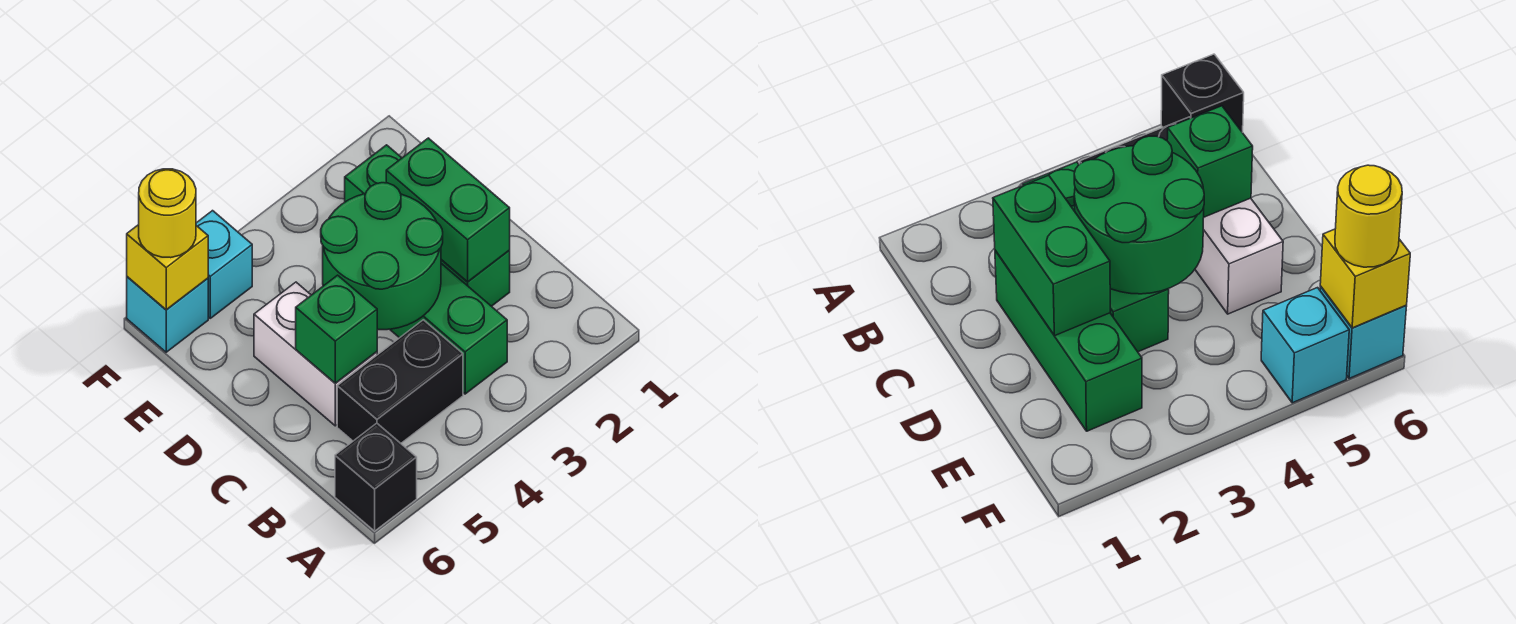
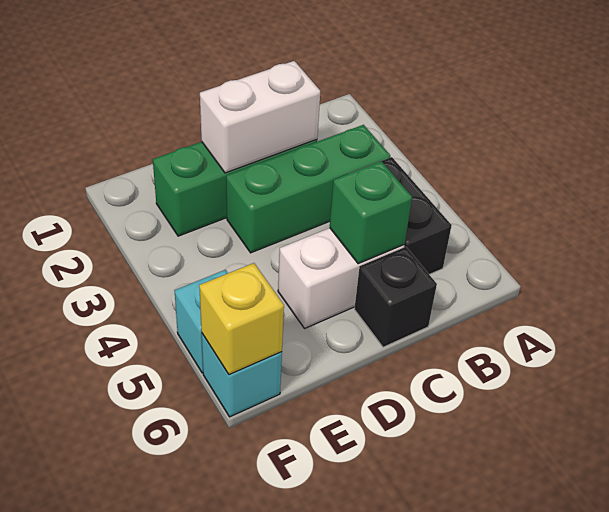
black 1x1 brick [335,423,417,531] -> black 1x1 brick moved to [354,247,437,347]
green 1x2 brick [386,138,510,282] -> white 1x2 brick [200,61,320,173]
green 2x2 round brick [321,183,443,330] -> none
yellow 1x1 round brick [139,169,196,258] -> none

